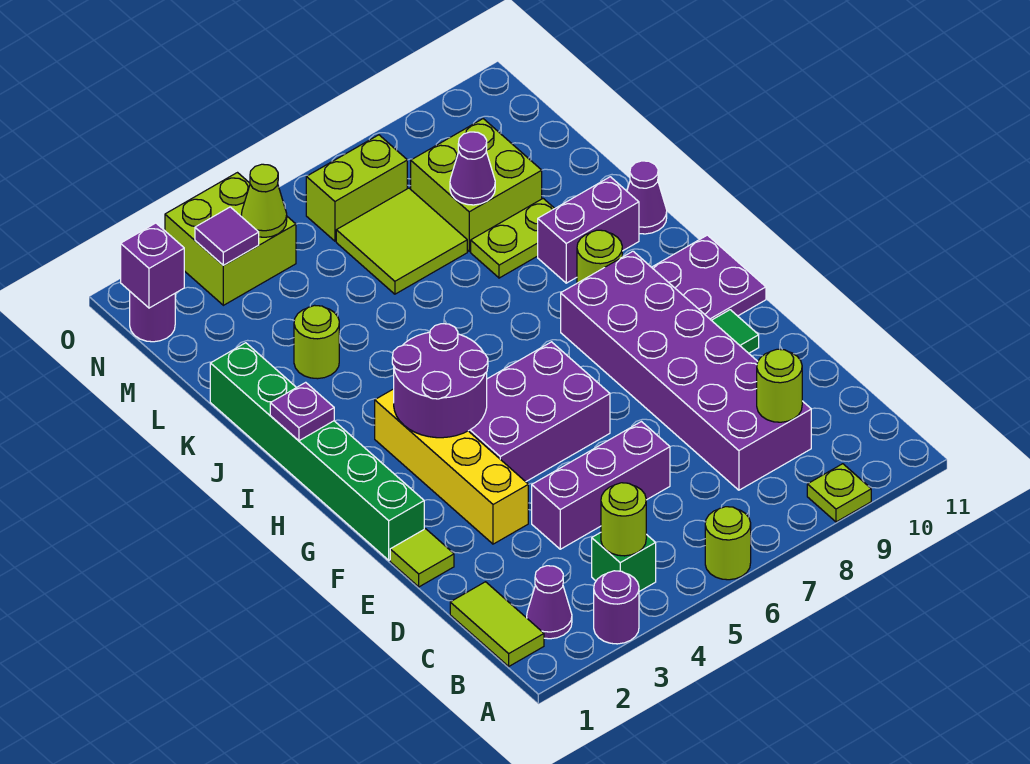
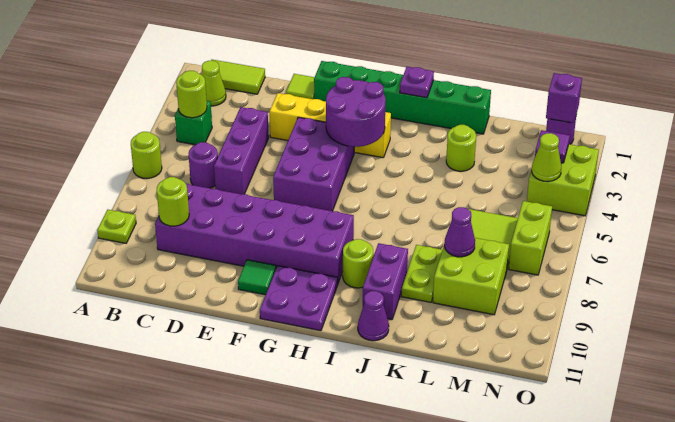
purple 1x1 round brick [594,571,639,644] -> purple 1x1 round brick moved to [189,142,218,188]
purple 1x1 cone [527,566,572,639] -> lime 1x1 cone [202,61,226,106]

